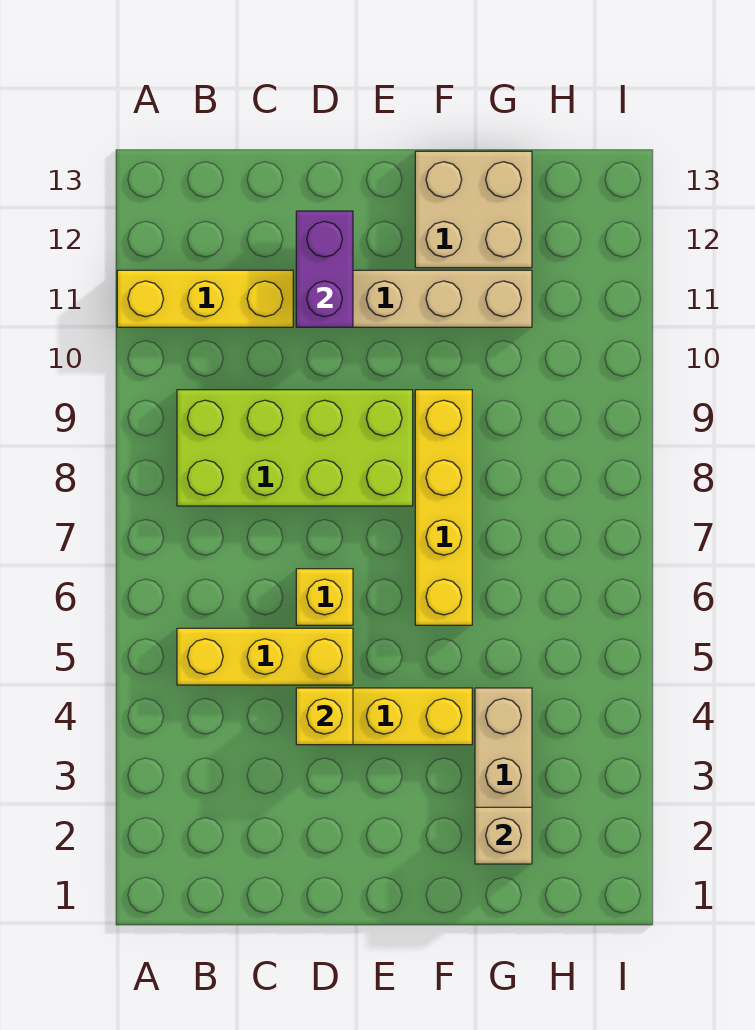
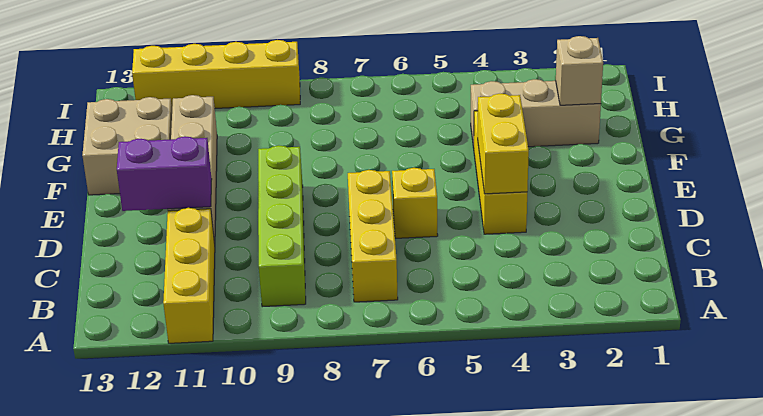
yellow 1x3 brick [177,628,353,685] -> yellow 1x3 brick moved to [348,170,398,302]
lime 2x4 brick [177,390,413,506] -> lime 1x4 brick [258,145,306,307]
yellow 1x1 brick [296,688,353,745] -> yellow 1x2 brick [478,94,529,194]
yellow 1x4 brick [415,390,472,625] -> yellow 1x4 brick moved to [132,40,300,108]

